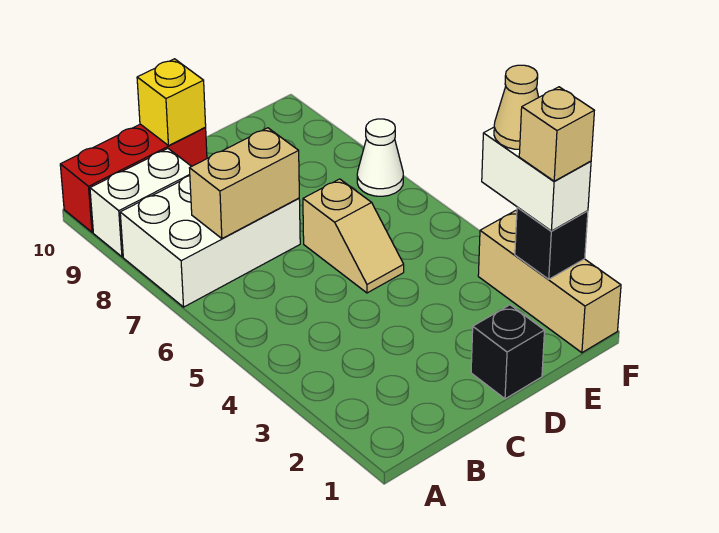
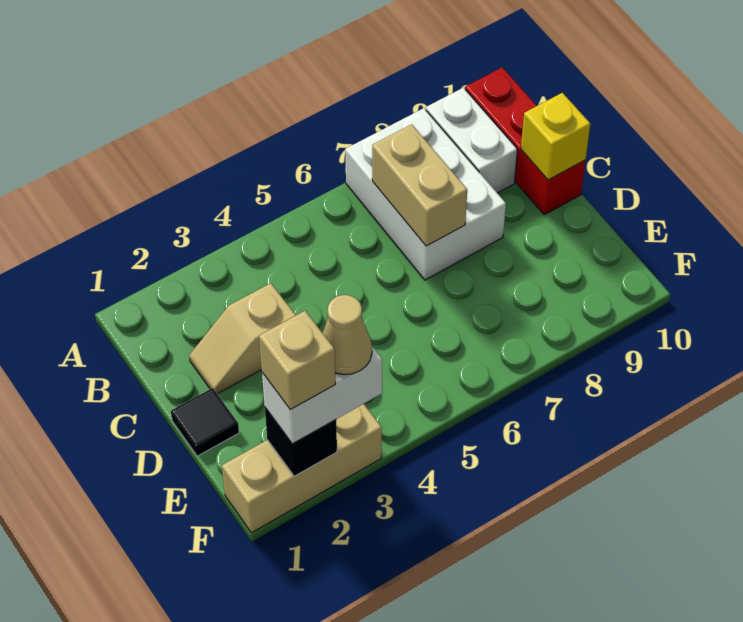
black 1x1 brick [471,305,545,399] -> black 1x1 tile [171,388,239,456]
tan 1x2 slope [303,179,404,293] -> tan 1x2 slope moved to [189,283,296,394]
white 1x1 cone [357,119,403,196] -> none

